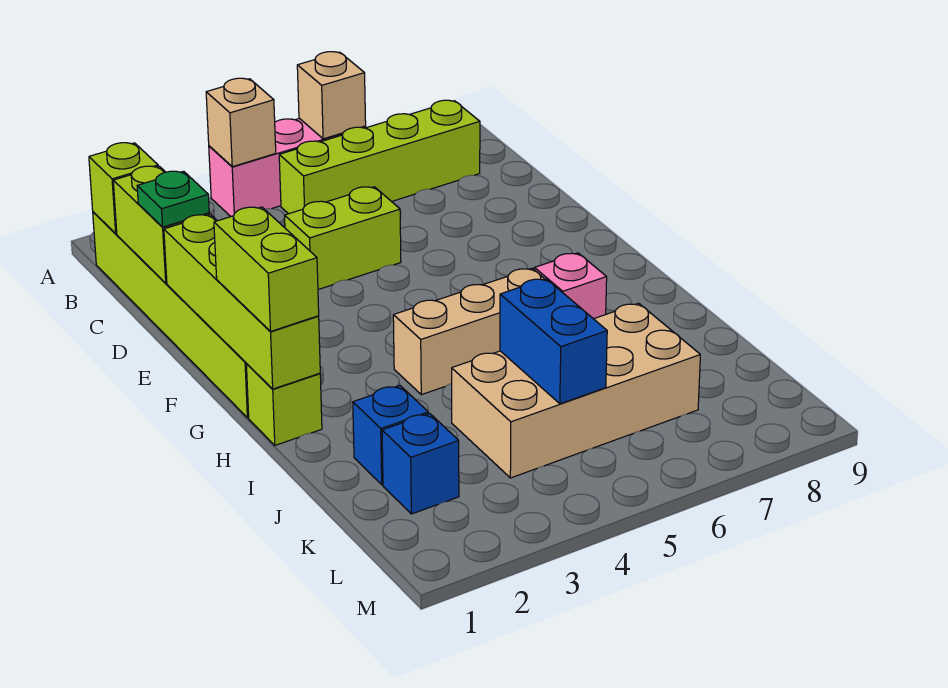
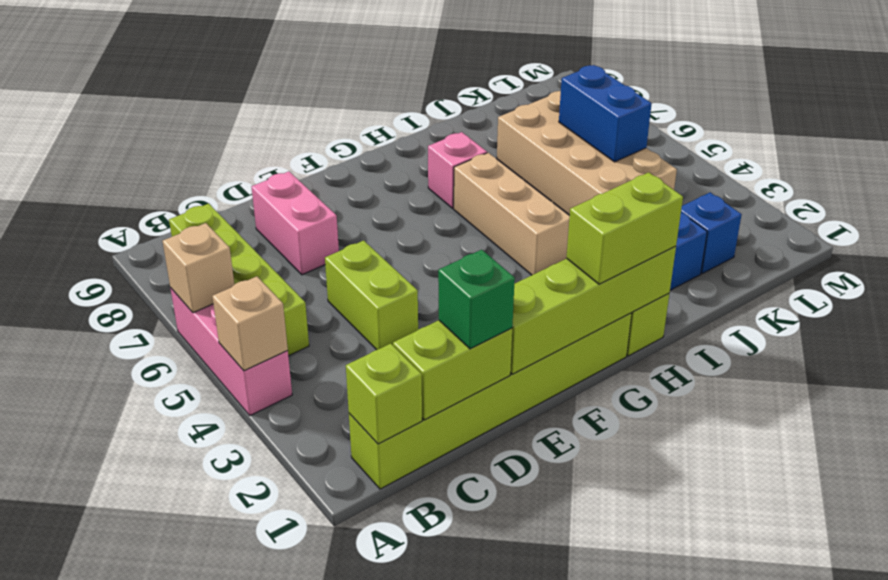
green 1x1 plate [137,171,209,227] -> green 1x1 brick [438,250,515,349]
none -> pink 1x2 brick [252,171,339,275]
blue 1x2 brick [500,279,607,404] -> blue 1x2 brick turned to [559,65,652,162]

